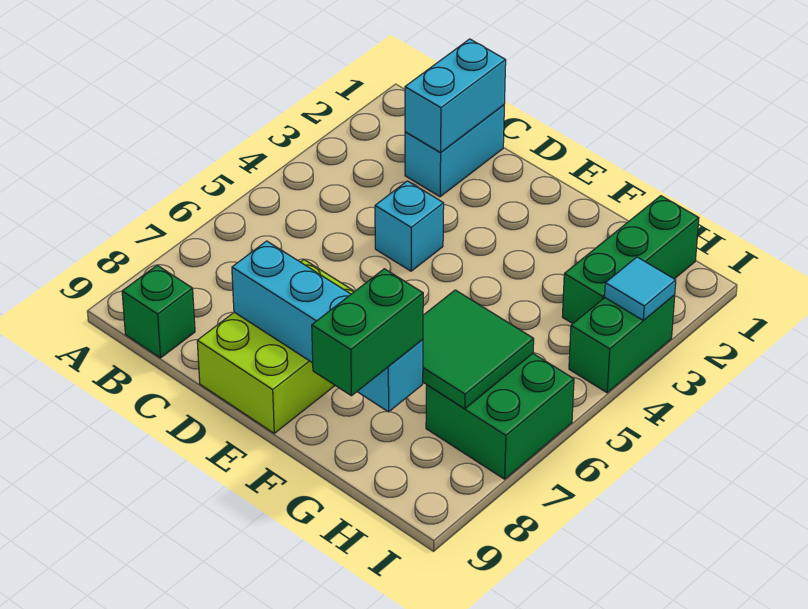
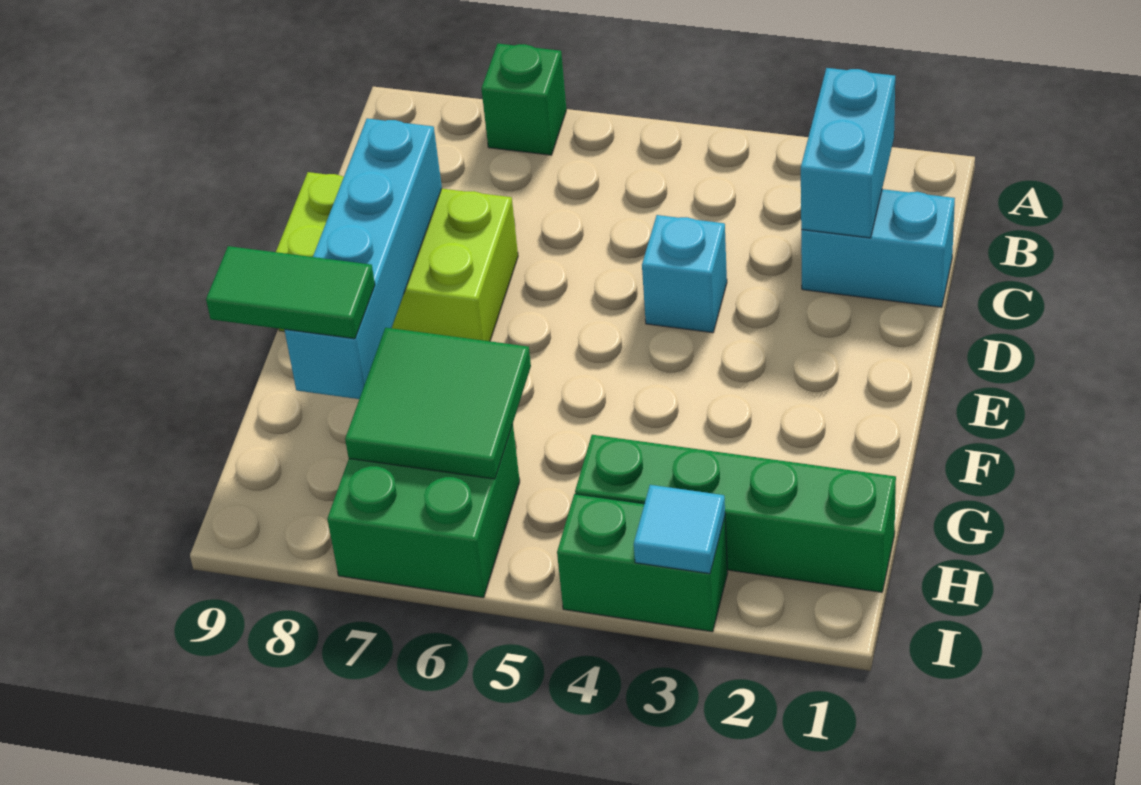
green 1x1 brick [122,265,195,358] -> green 1x1 brick moved to [481,44,566,155]
cyan 1x2 brick [405,39,506,152] -> cyan 1x2 brick turned to [801,68,895,238]
green 1x2 brick [312,269,423,396] -> green 1x2 tile [206,246,375,339]
green 1x3 brick [562,196,699,324] -> green 1x4 brick [575,435,896,592]

